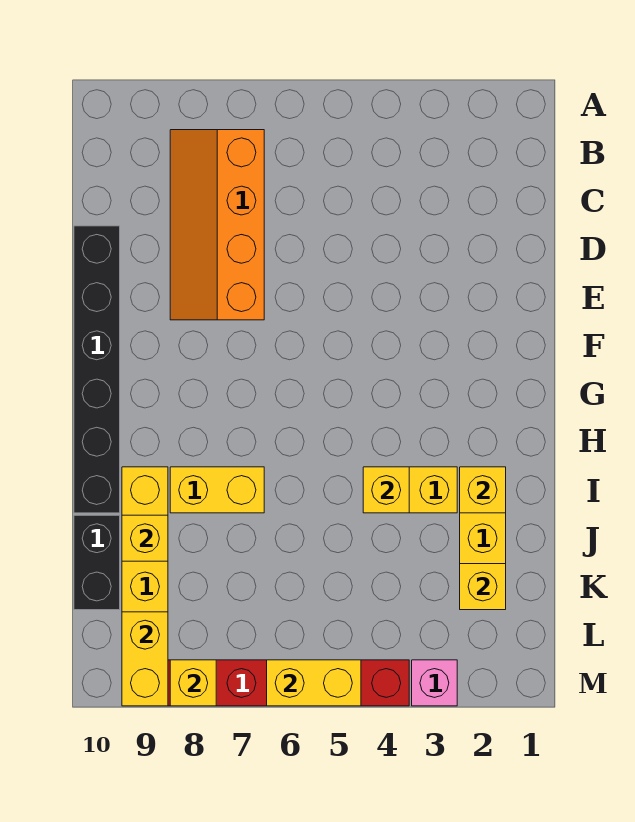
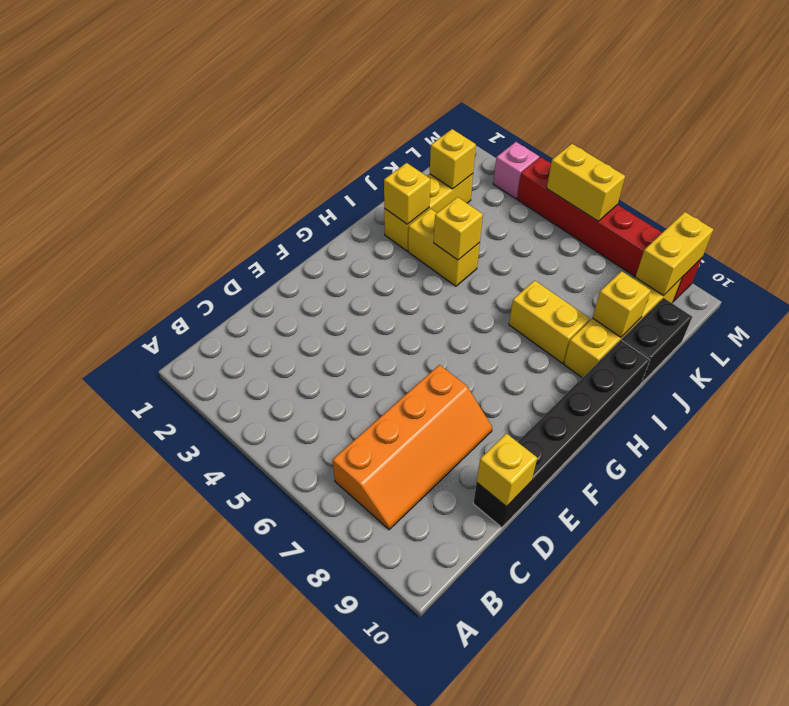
yellow 1x1 brick [170,660,216,706] -> yellow 1x1 brick moved to [477,433,537,507]

